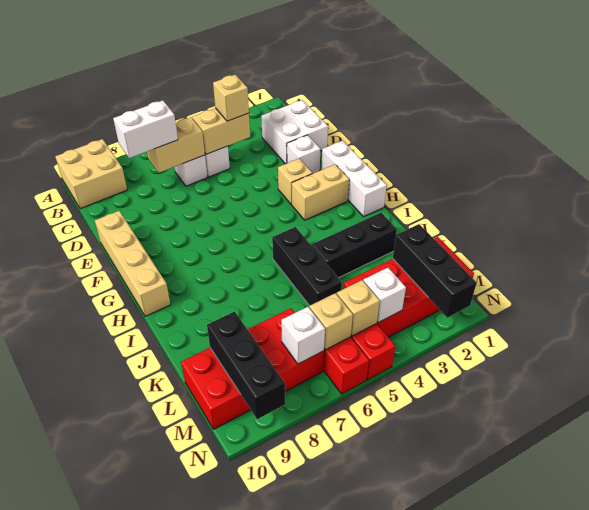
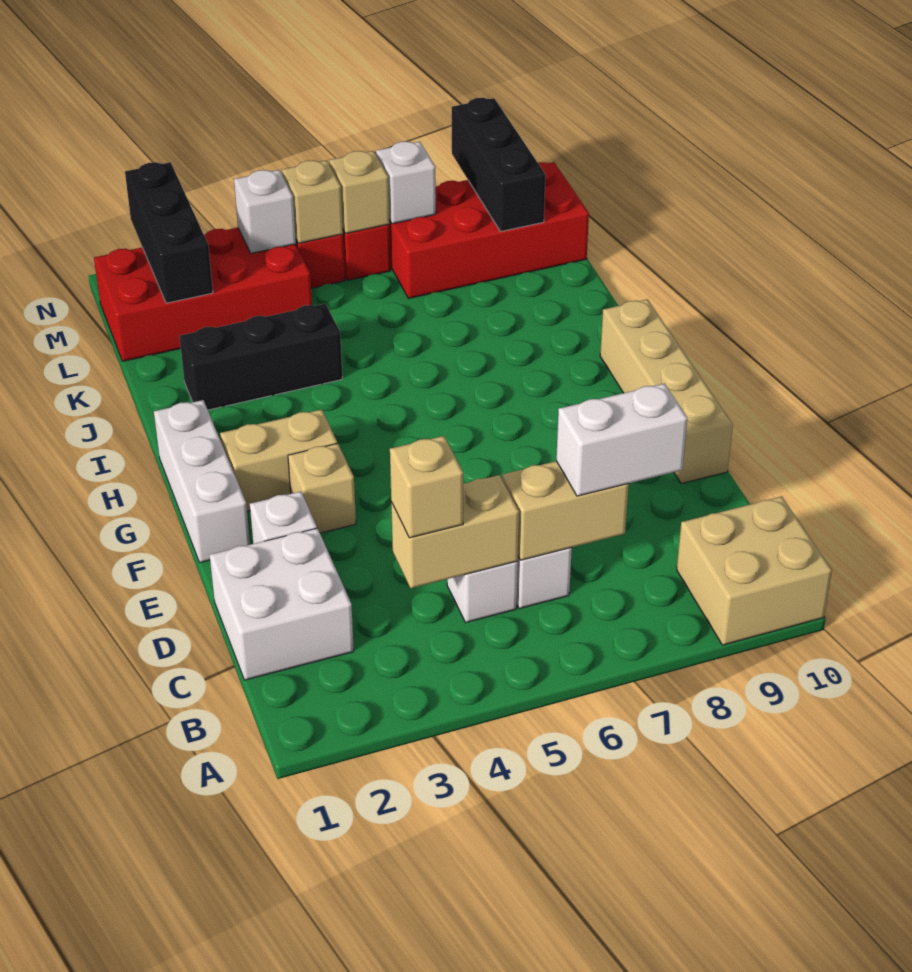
black 1x3 brick [272,227,342,306] -> none

